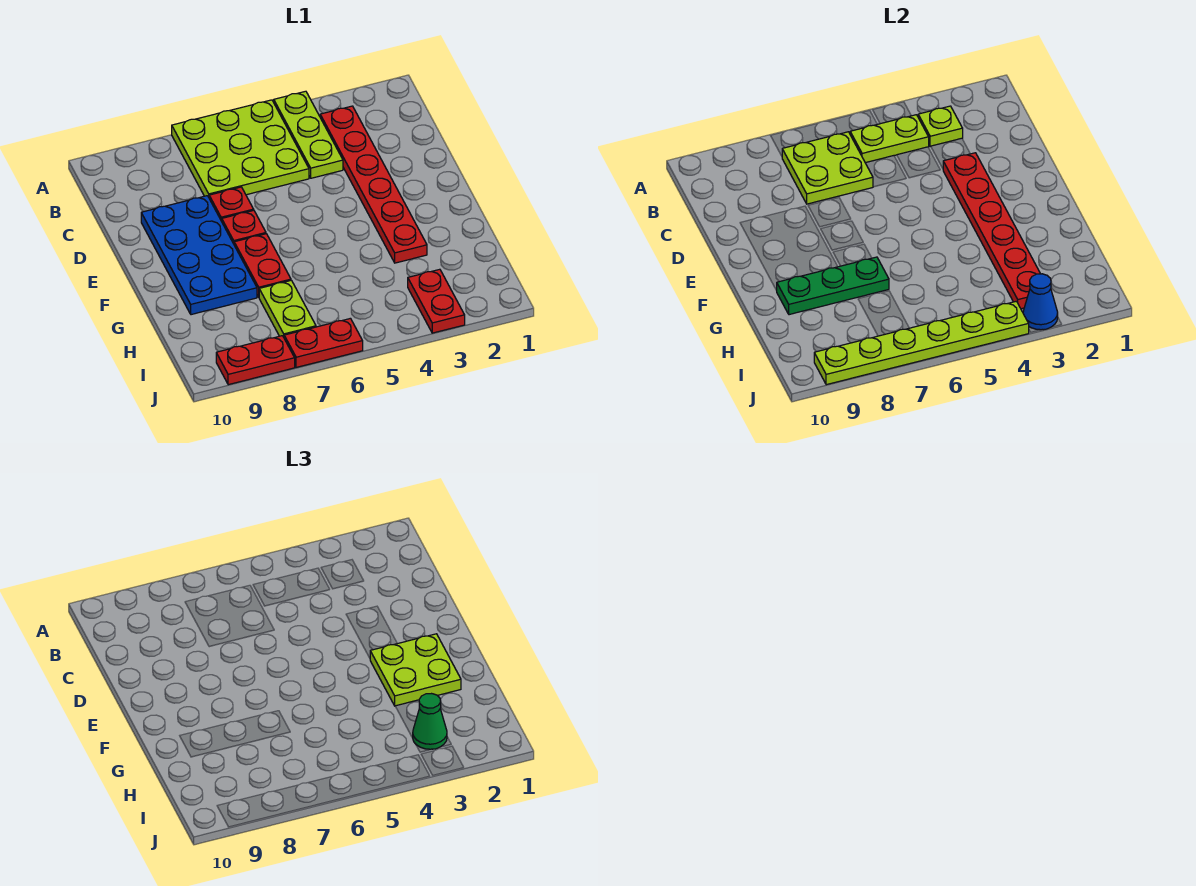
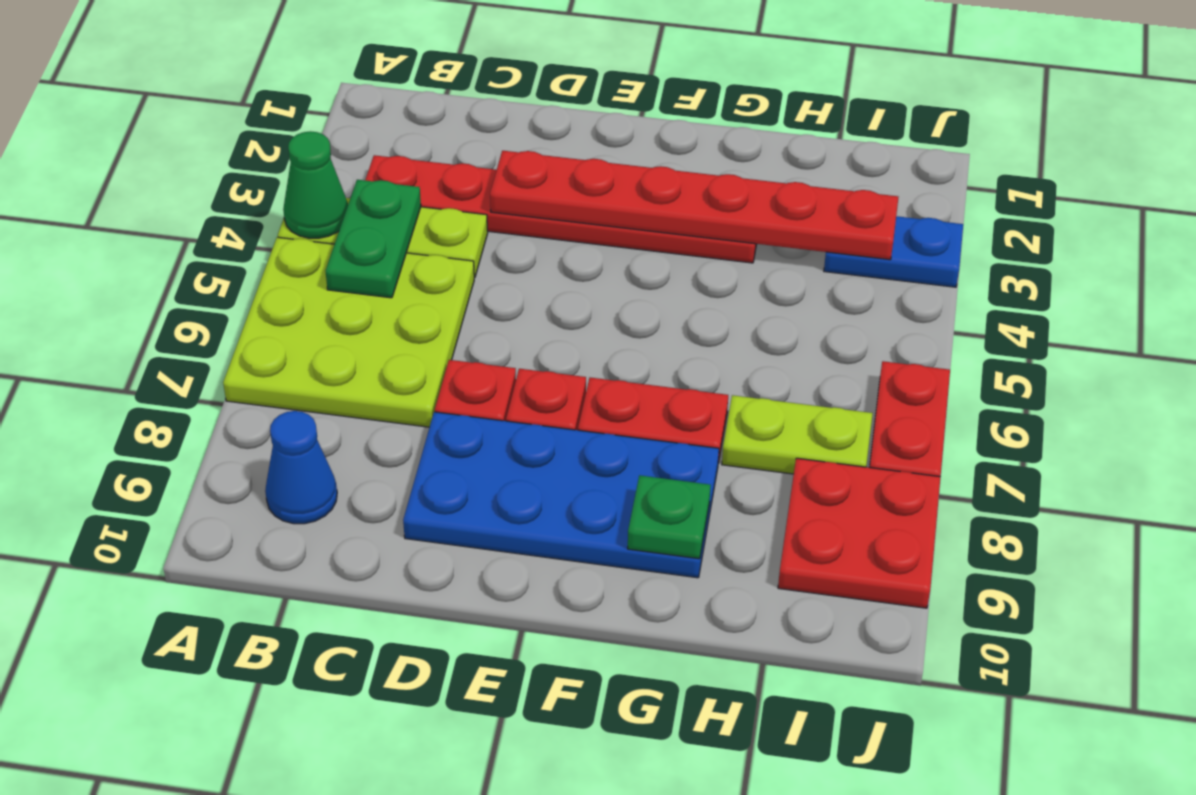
lime 1x1 plate [918,106,963,146] -> none
lime 1x2 plate [850,115,929,163] -> green 1x2 plate [326,180,421,298]
lime 2x2 plate [782,132,873,204] -> none
lime 2x2 plate [370,634,461,706] -> none
green 1x3 plate [776,257,889,315] -> green 1x1 plate [628,475,711,559]
red 1x2 plate [408,269,465,333] -> blue 1x2 plate [824,216,963,287]
green 1x1 cone [413,694,447,749] -> green 1x1 cone moved to [283,131,348,238]
blue 1x1 cone [1023,274,1058,330] -> blue 1x1 cone moved to [265,411,337,524]
lime 1x6 plate [814,301,1029,385] -> none
red 1x2 plate [216,336,295,385] -> red 2x2 plate [778,458,940,608]

